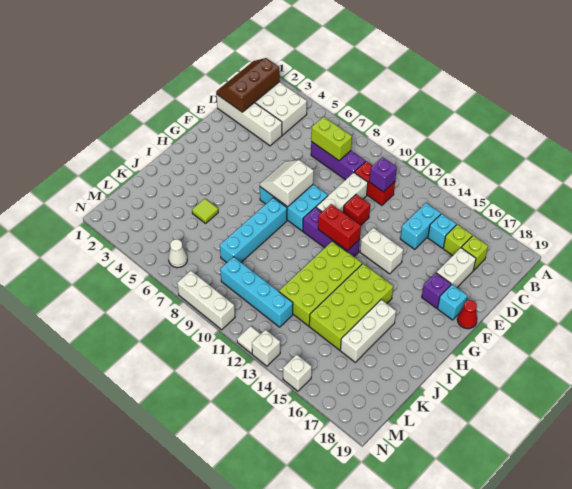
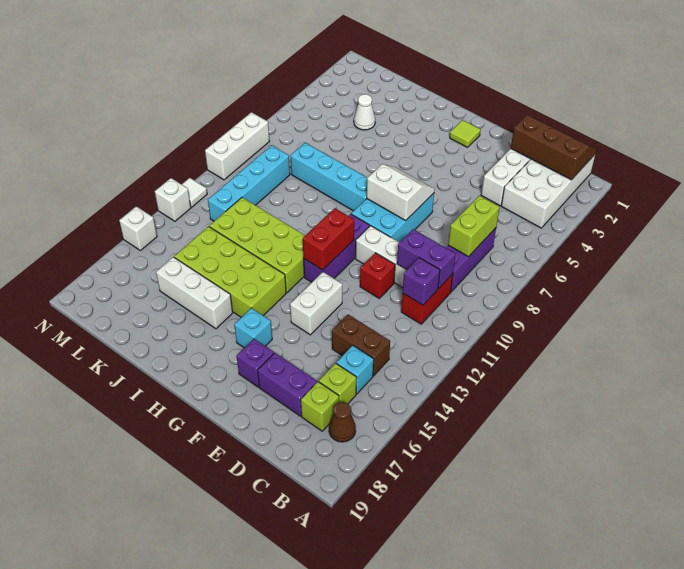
none -> brown 1x1 cone [329,402,356,442]
none -> purple 1x2 brick [397,229,455,289]
cyan 1x2 brick [400,203,441,249] -> brown 1x2 brick [332,314,390,376]
white 1x2 brick [436,248,476,287] -> purple 1x2 brick [258,353,317,416]
cyan 1x1 brick [438,284,467,320] -> cyan 1x1 brick moved to [234,308,272,348]
red 1x1 cone [457,300,477,329] -> none
lime 1x1 tile [192,199,218,223] -> lime 1x1 tile moved to [450,120,481,147]
white 1x1 cone [169,239,187,268] -> white 1x1 cone moved to [354,94,375,130]

